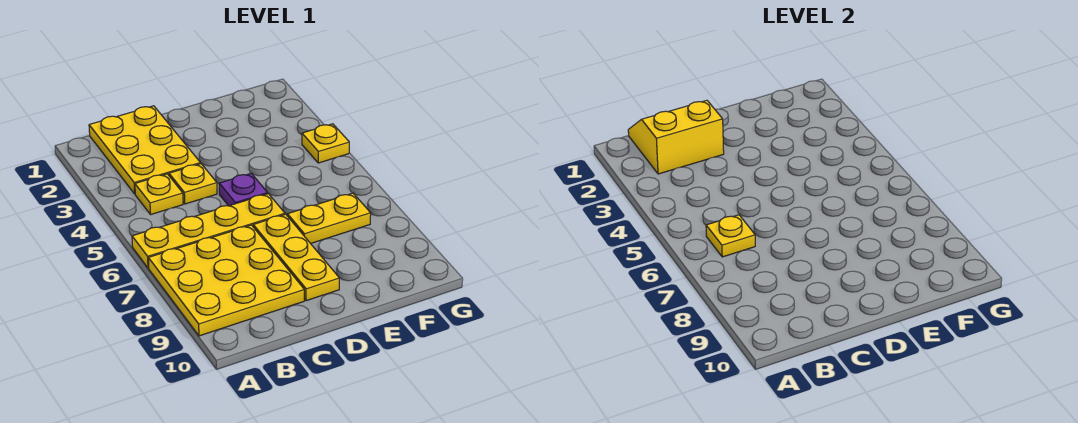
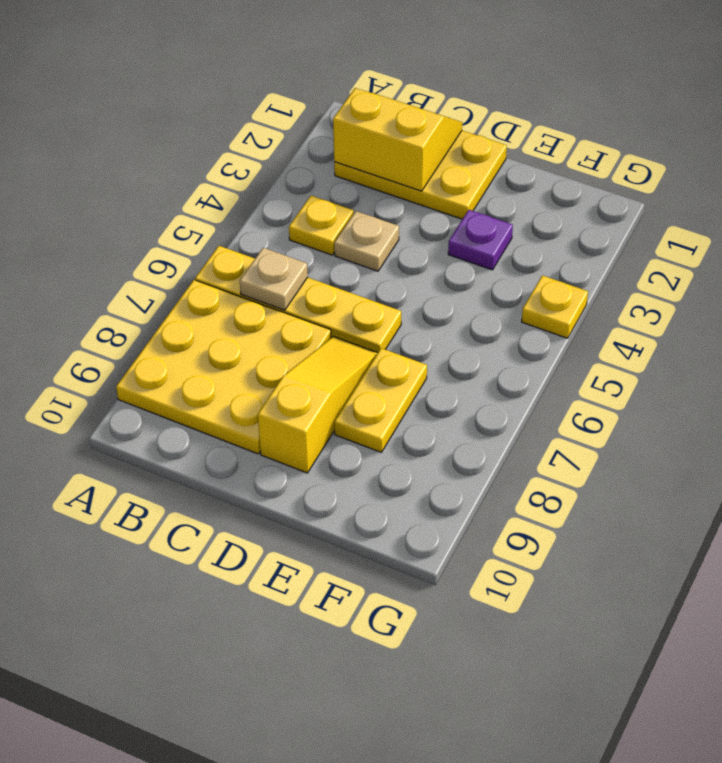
yellow 2x3 plate [89,106,200,194] -> yellow 2x3 plate turned to [334,131,507,219]
yellow 1x1 plate [706,215,755,257] -> tan 1x1 plate [240,248,308,310]
yellow 1x1 plate [169,164,217,204] -> tan 1x1 plate [334,211,399,271]
purple 1x1 plate [219,173,268,206] -> purple 1x1 plate moved to [448,210,513,270]
yellow 1x3 plate [253,214,339,301] -> yellow 1x3 slope [258,336,377,473]
yellow 1x2 plate [287,193,371,244] -> yellow 1x2 plate turned to [334,348,427,452]

